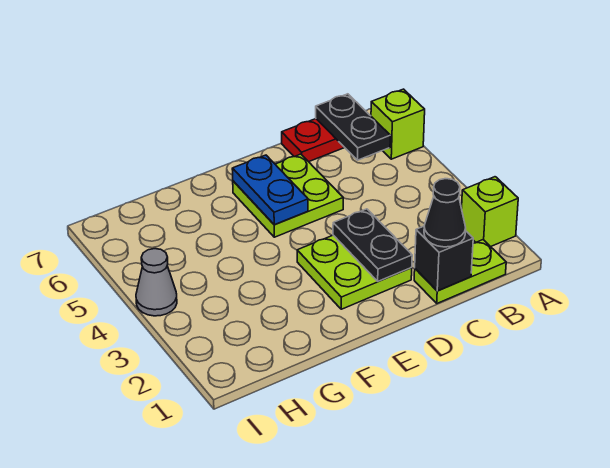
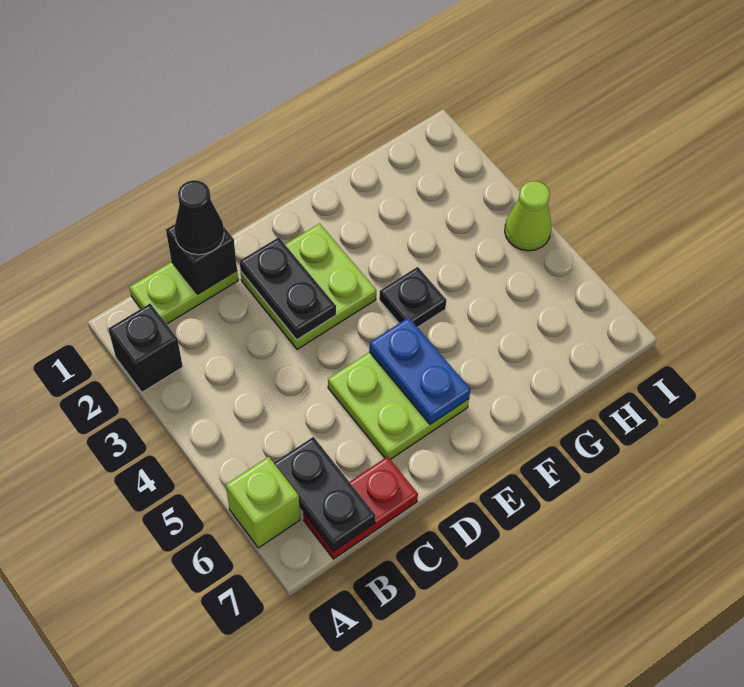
lime 1x1 brick [462,177,518,247] -> black 1x1 brick [108,304,183,392]
none -> black 1x1 plate [379,267,446,327]
grey 1x1 cone [136,249,177,316] -> lime 1x1 cone [505,181,551,251]

